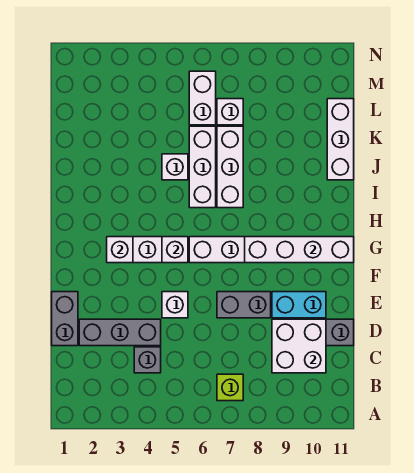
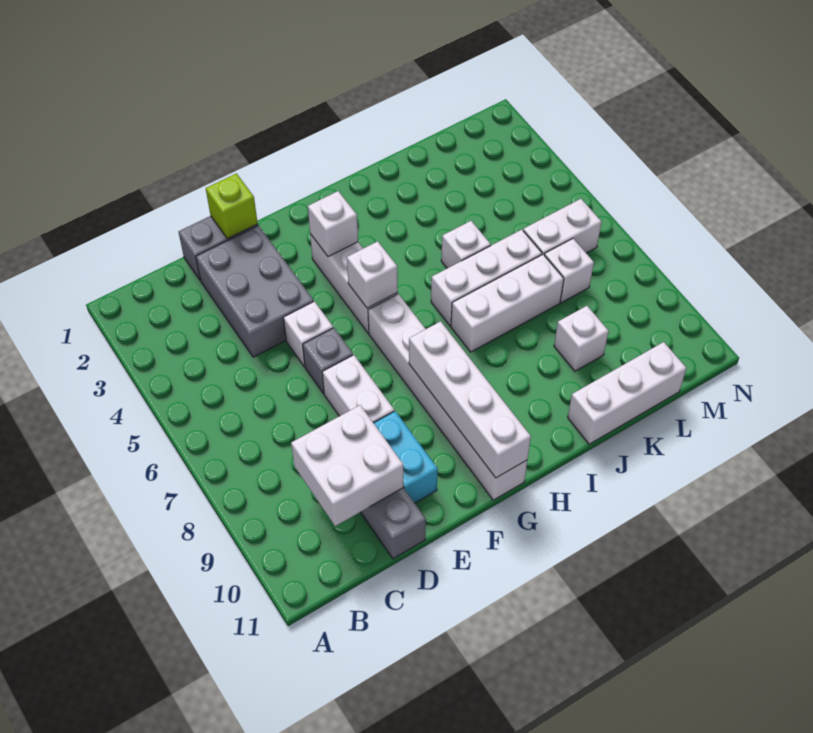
lime 1x1 brick [217,374,243,401] -> lime 1x1 brick moved to [206,173,258,239]
grey 1x1 brick [134,347,161,373] -> grey 1x1 brick moved to [303,328,353,394]
grey 1x3 brick [79,319,161,346] -> grey 2x3 brick [196,225,314,357]
grey 1x2 brick [217,292,271,318] -> white 1x2 brick [322,355,394,423]
none -> white 1x1 brick [554,306,609,371]

